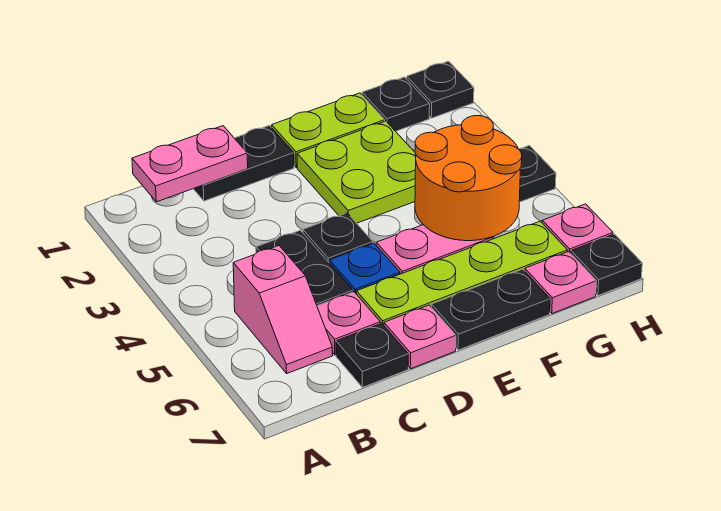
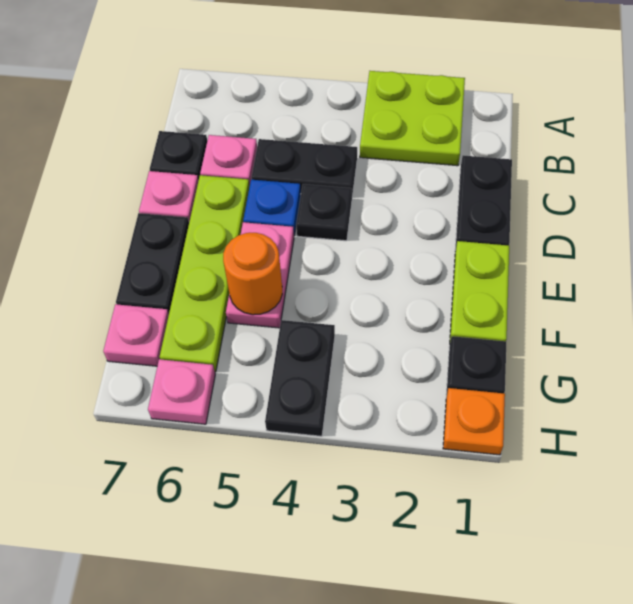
pink 1x2 plate [132,126,248,202] -> none
pink 1x2 slope [233,246,333,373] -> none
lime 2x2 plate [297,121,416,223] -> lime 2x2 plate moved to [360,71,465,166]
orange 2x2 round brick [415,116,522,241] -> orange 1x1 round brick [223,233,282,315]
black 1x1 plate [407,61,474,118] -> orange 1x1 plate [443,388,505,455]
black 1x1 plate [571,234,642,296] -> none

